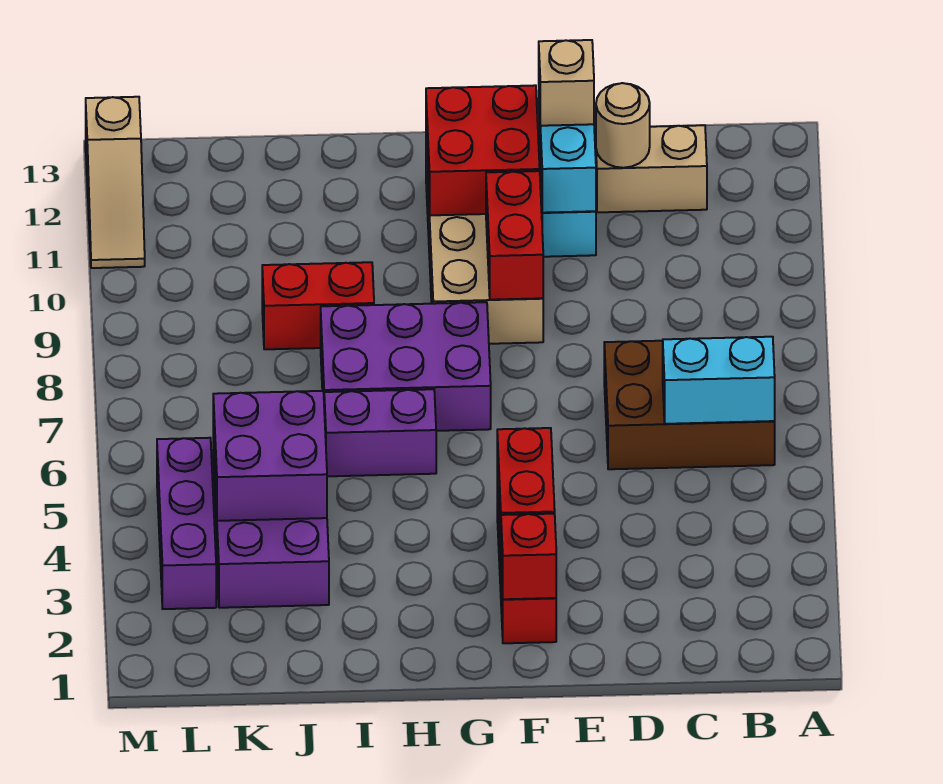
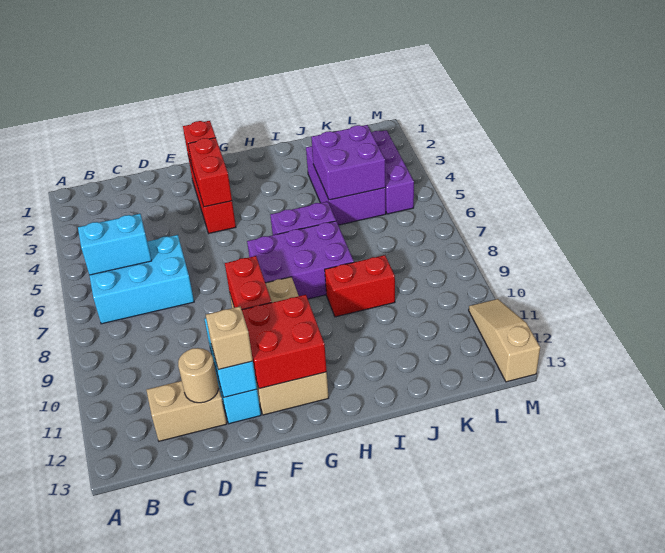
brown 2x3 brick [604,341,775,469] -> cyan 2x3 brick [89,235,194,324]

